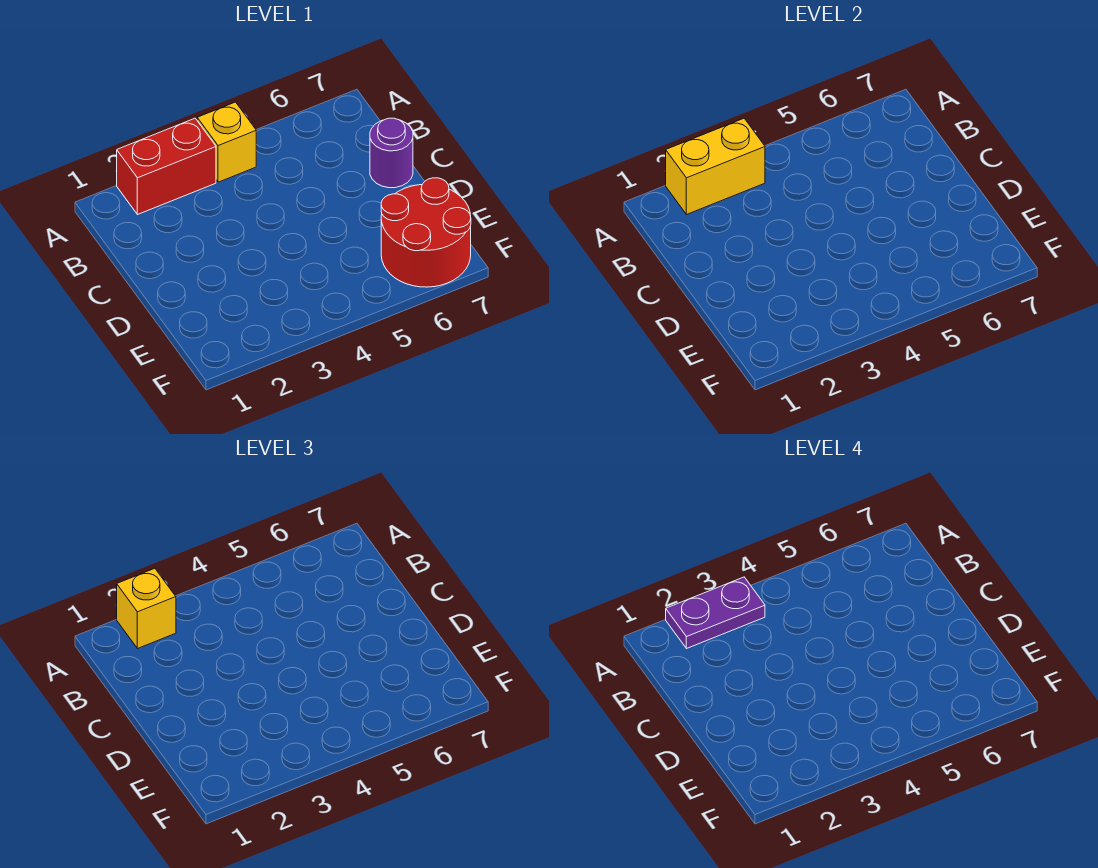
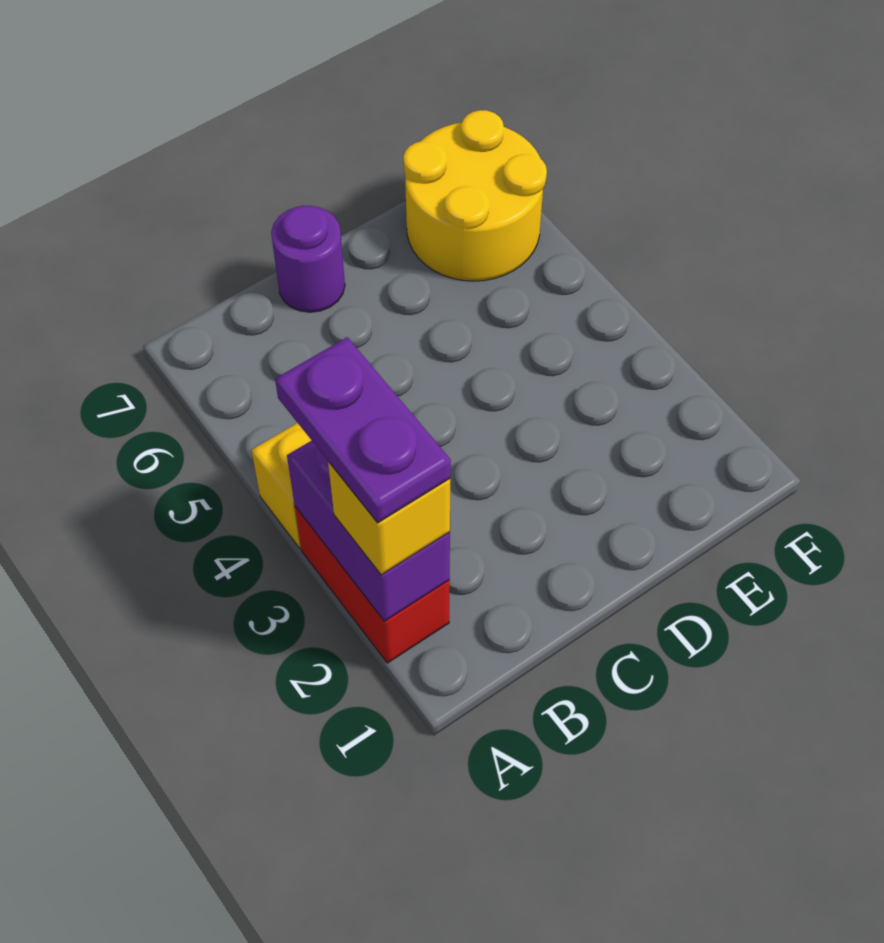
yellow 1x2 brick [666,118,765,215] -> purple 1x2 brick [287,441,450,622]
red 2x2 round brick [381,178,471,287] -> yellow 2x2 round brick [403,110,547,281]

